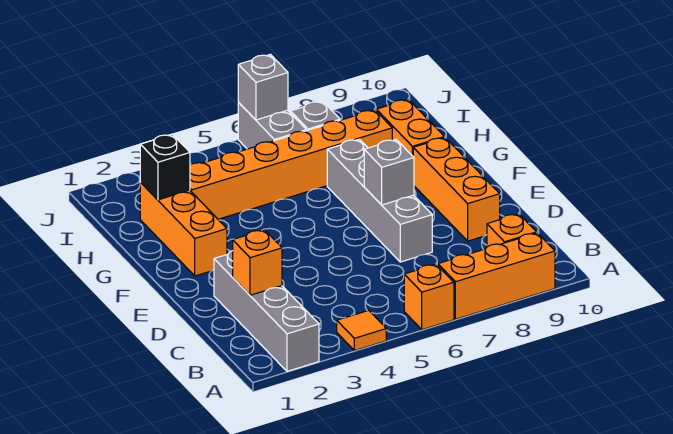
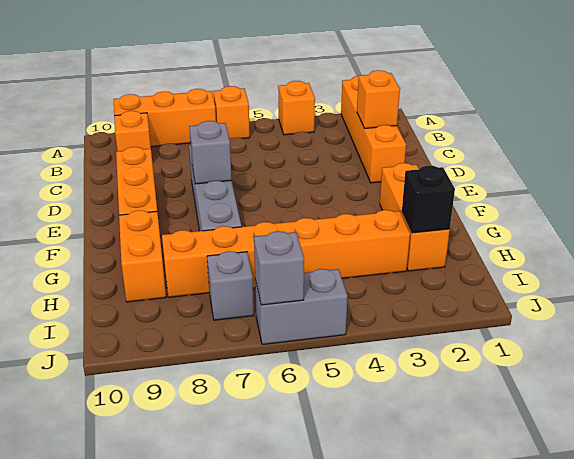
grey 1x4 brick [214,251,319,371] -> orange 1x4 brick [341,76,406,183]
orange 1x1 tile [337,310,386,351] -> orange 1x1 brick [278,81,315,135]
grey 1x2 brick [238,103,306,149] -> grey 1x2 brick turned to [255,269,348,345]

